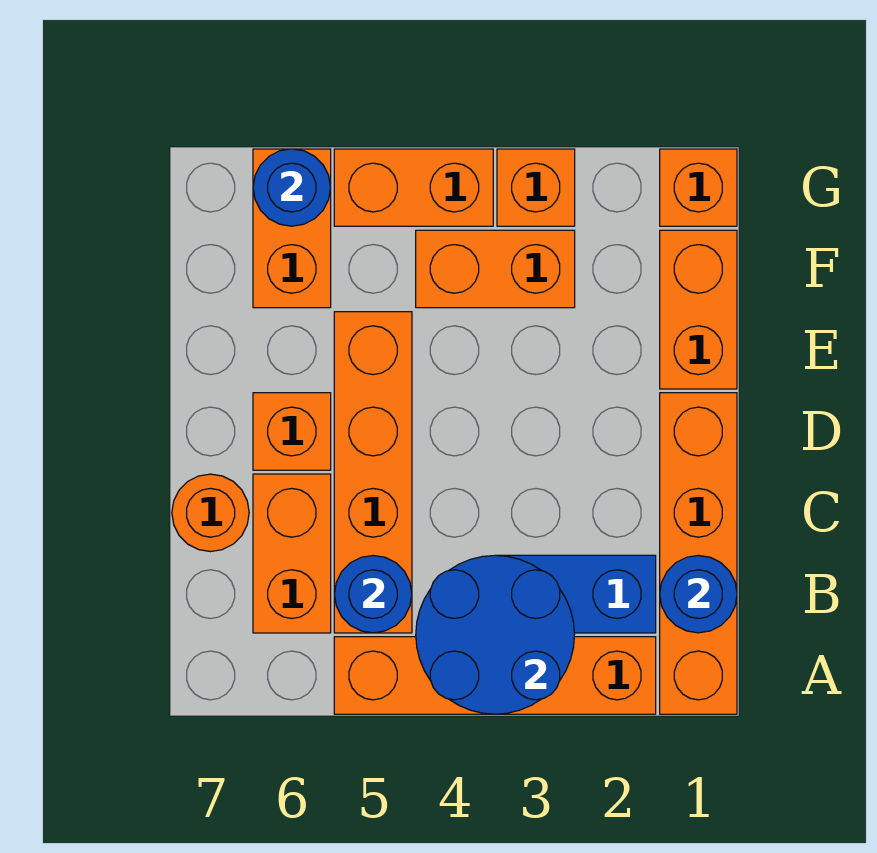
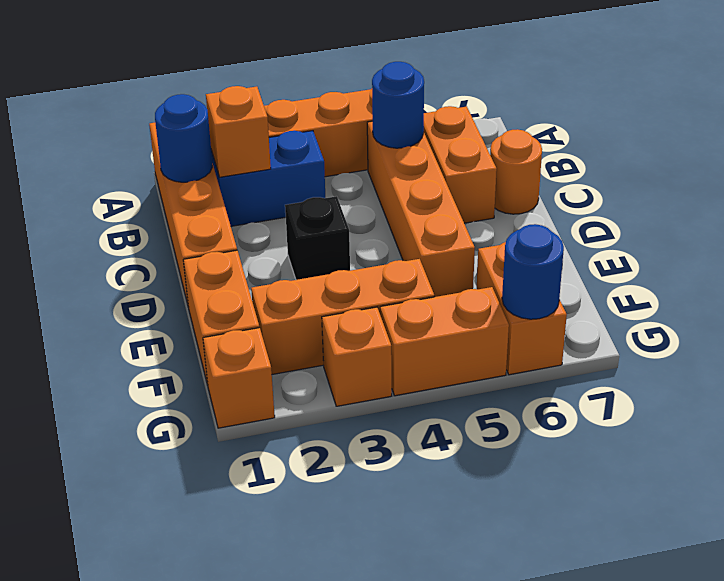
blue 2x2 round brick [416,555,574,714] -> none
none -> black 1x1 brick [285,196,350,280]
orange 1x1 brick [253,393,331,470] -> orange 1x1 brick moved to [206,86,271,177]
orange 1x2 brick [416,230,575,308] -> orange 1x3 brick [251,259,434,374]

